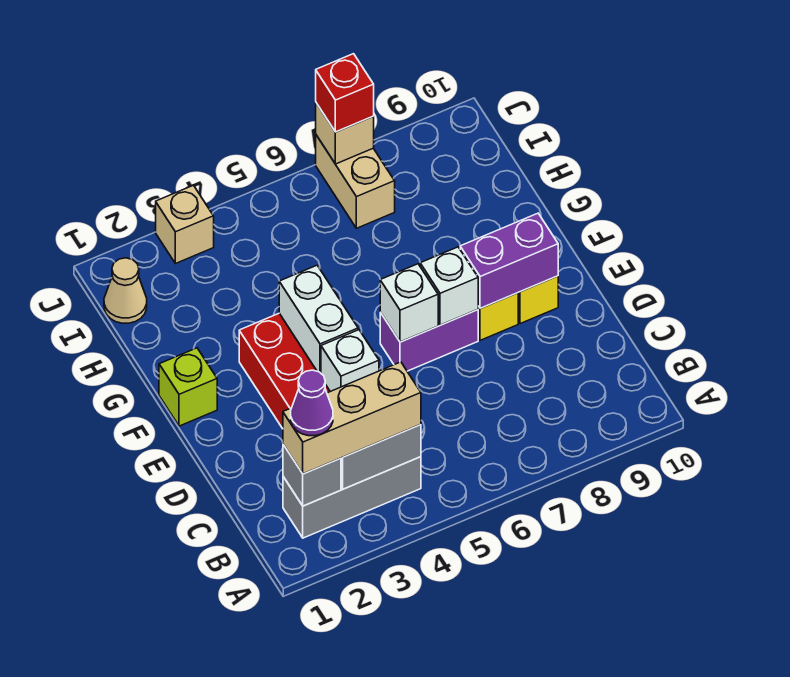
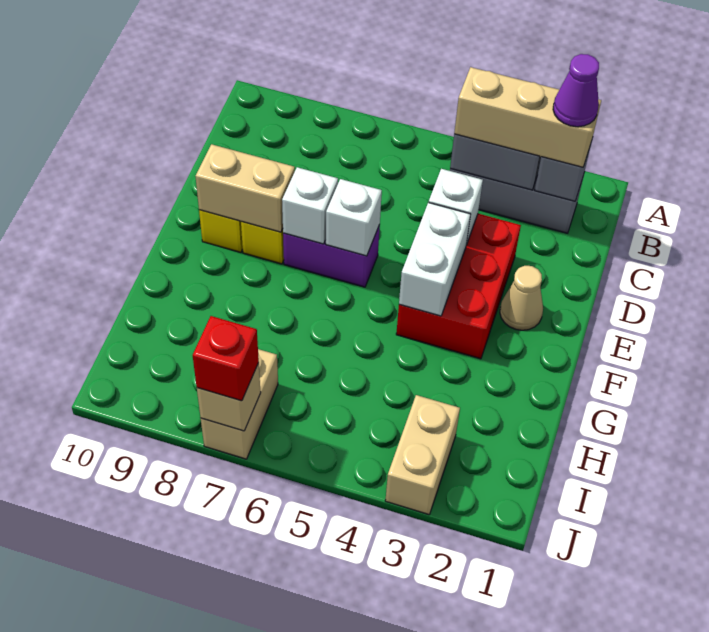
purple 1x2 brick [460,213,558,308] -> tan 1x2 brick [195,144,295,232]
lime 1x1 brick [159,348,217,426] -> none
tan 1x1 cone [104,258,147,323] -> tan 1x1 cone moved to [500,266,543,330]
tan 1x1 brick [156,185,214,264] -> tan 1x2 brick [385,395,460,514]

